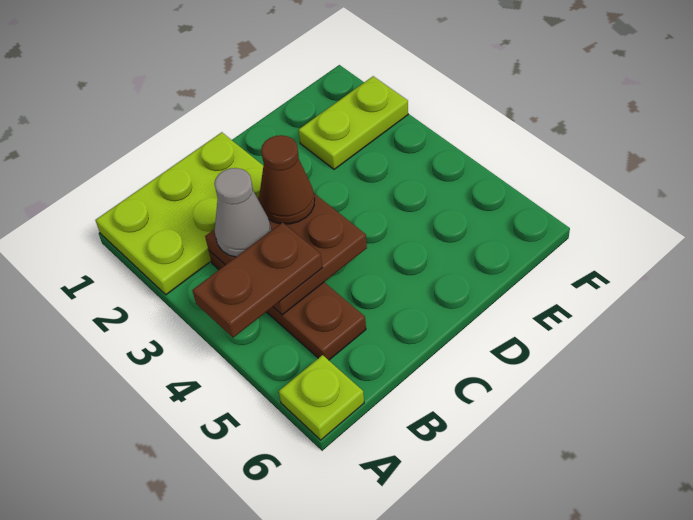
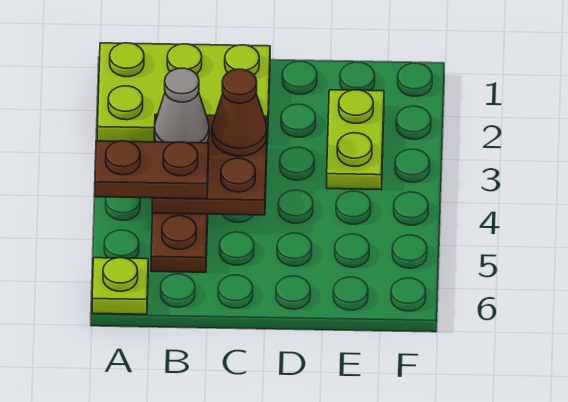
lime 1x2 plate [299,76,408,169] -> lime 1x2 plate turned to [327,90,384,190]

